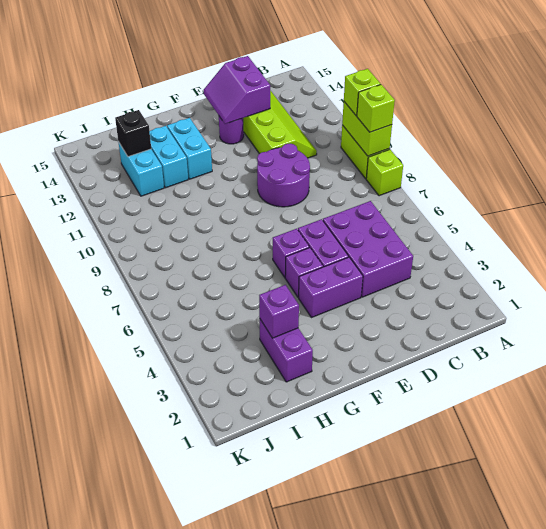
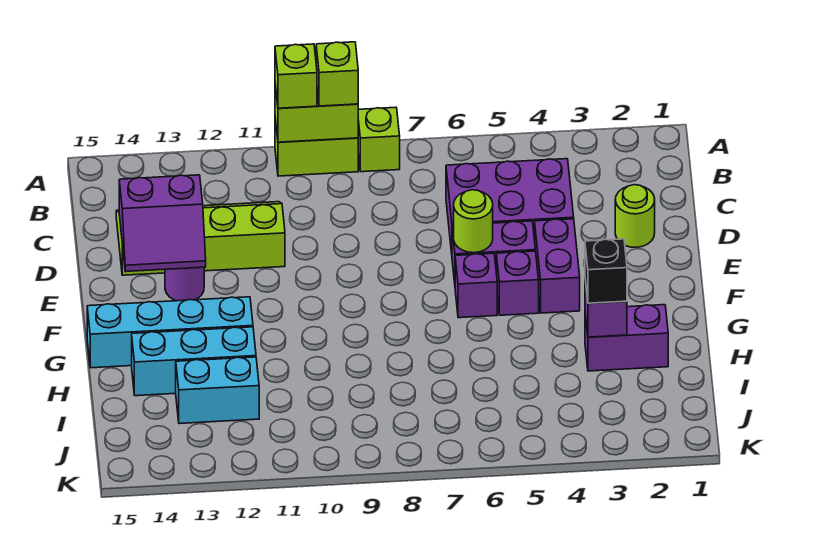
none -> lime 1x1 round brick [615,185,655,248]
purple 2x2 round brick [257,143,310,207] -> none
none -> lime 1x1 round brick [454,190,493,253]
cyan 1x2 brick [167,118,212,179] -> cyan 1x4 brick [87,297,253,368]
cyan 1x2 brick [150,126,188,188] -> cyan 1x3 brick [132,327,256,396]
black 1x1 brick [115,110,151,157] -> black 1x1 brick moved to [585,239,627,303]

